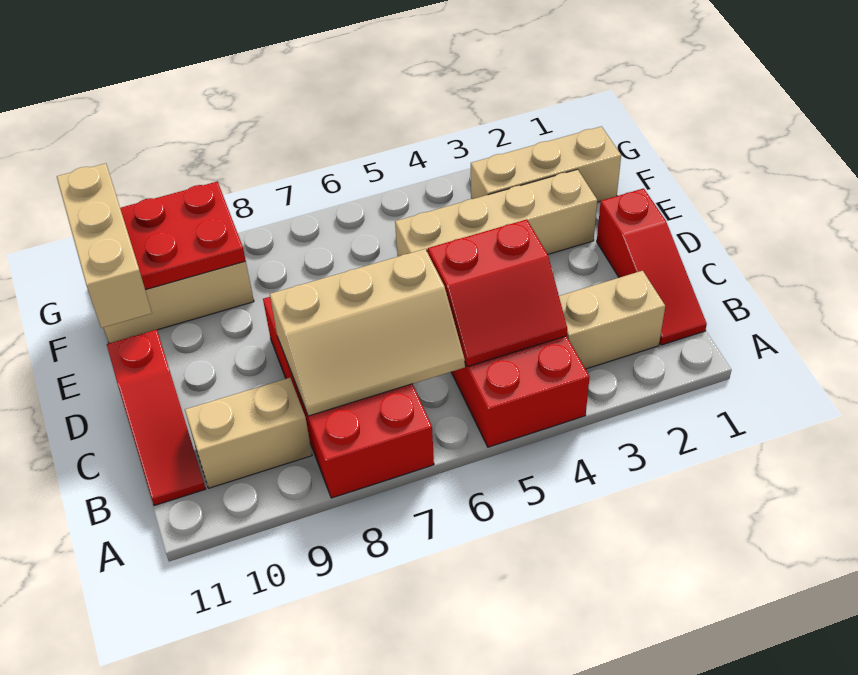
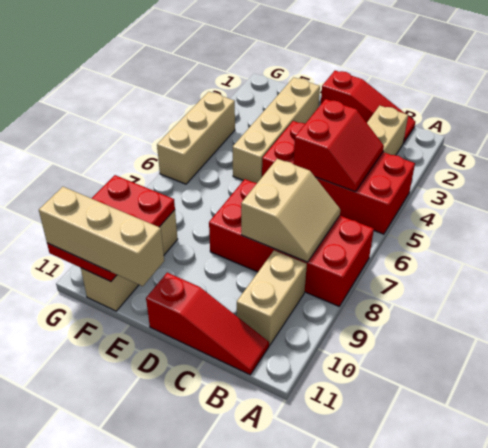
tan 2x3 slope [270,249,465,416] -> tan 2x2 slope [241,159,340,262]
tan 1x3 brick [471,126,621,202] -> tan 1x3 brick moved to [157,92,235,184]

